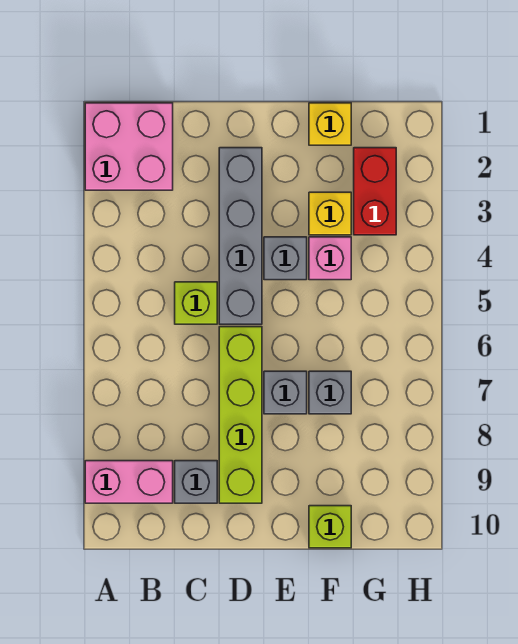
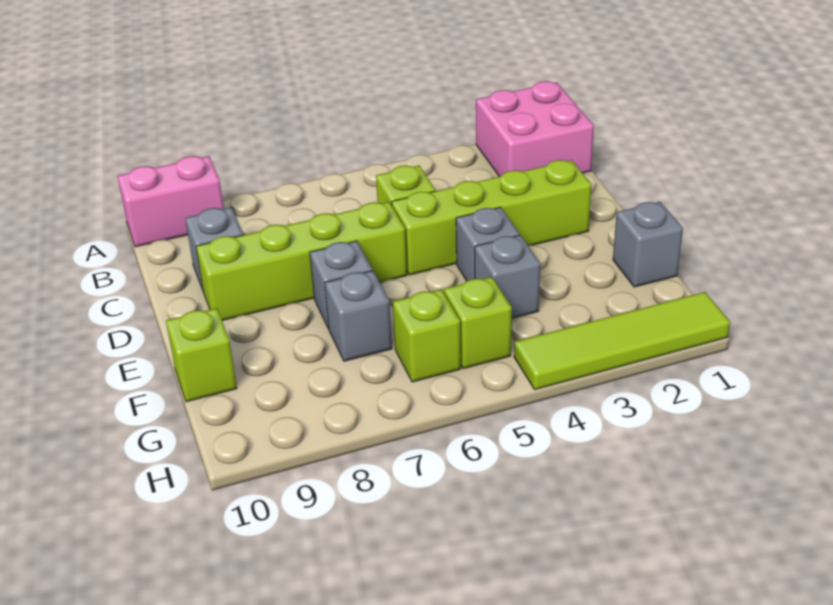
pink 1x2 brick [85,461,173,503] -> pink 1x2 brick turned to [118,156,224,247]
grey 1x4 brick [219,148,262,324] -> lime 1x4 brick [392,160,592,275]
yellow 1x1 brick [309,103,351,145] -> grey 1x1 brick [613,202,683,287]
yellow 1x1 brick [309,192,351,235] -> none
pink 1x1 brick [309,237,351,280] -> grey 1x1 brick [475,235,540,318]
red 1x2 brick [354,148,396,235] -> none
none -> lime 1x1 brick [444,277,512,369]
none -> lime 1x1 brick [393,289,461,382]
none -> lime 1x4 tile [514,292,730,390]

